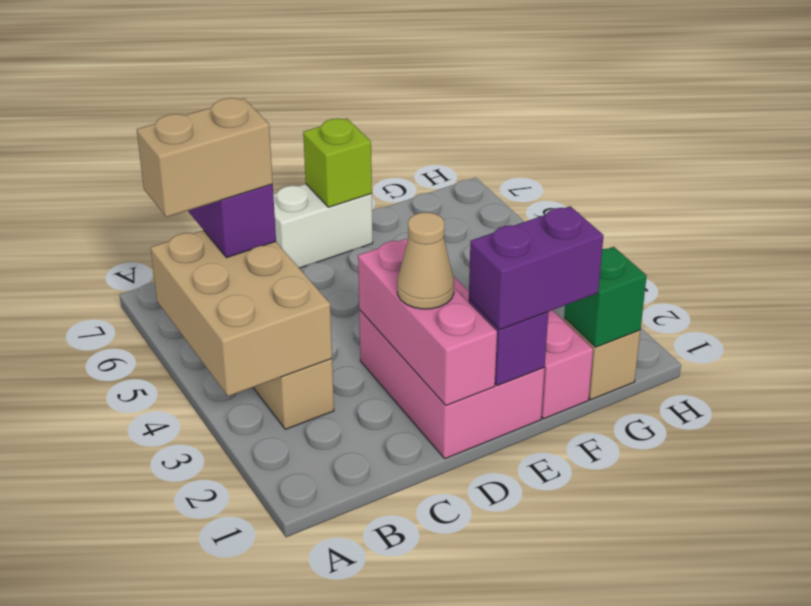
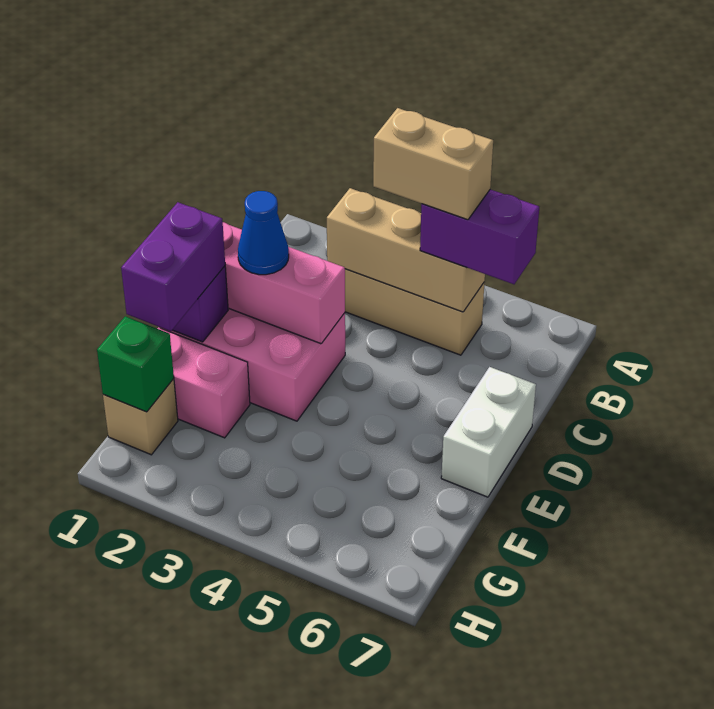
tan 2x3 brick [151,230,332,396] -> tan 1x3 brick [327,188,485,312]
tan 1x2 brick [137,98,273,217] -> tan 1x2 brick turned to [373,108,493,220]
tan 1x1 cone [397,212,454,309] -> blue 1x1 cone [238,191,289,275]
lime 1x1 brick [303,119,372,207] -> none

